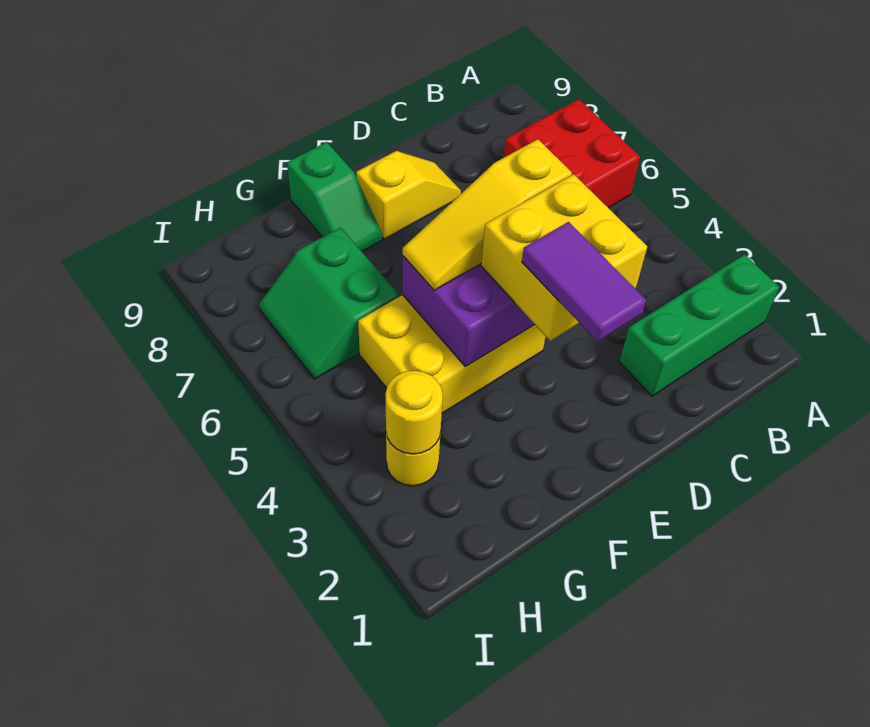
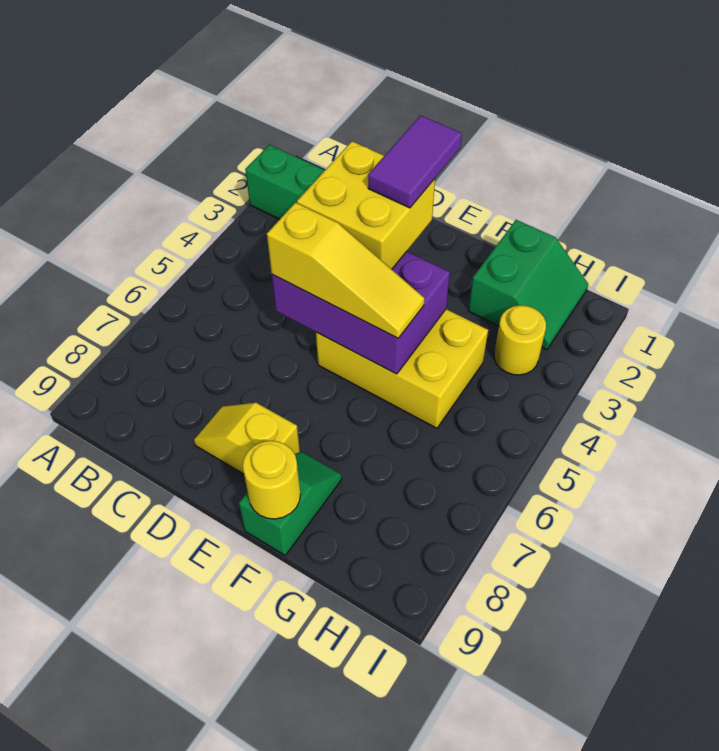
red 2x2 brick [504,99,640,208] -> none
green 2x2 slope [259,228,399,379] -> green 2x2 slope moved to [468,220,588,349]
yellow 1x1 round brick [385,371,443,454] -> yellow 1x1 round brick moved to [243,441,301,519]

